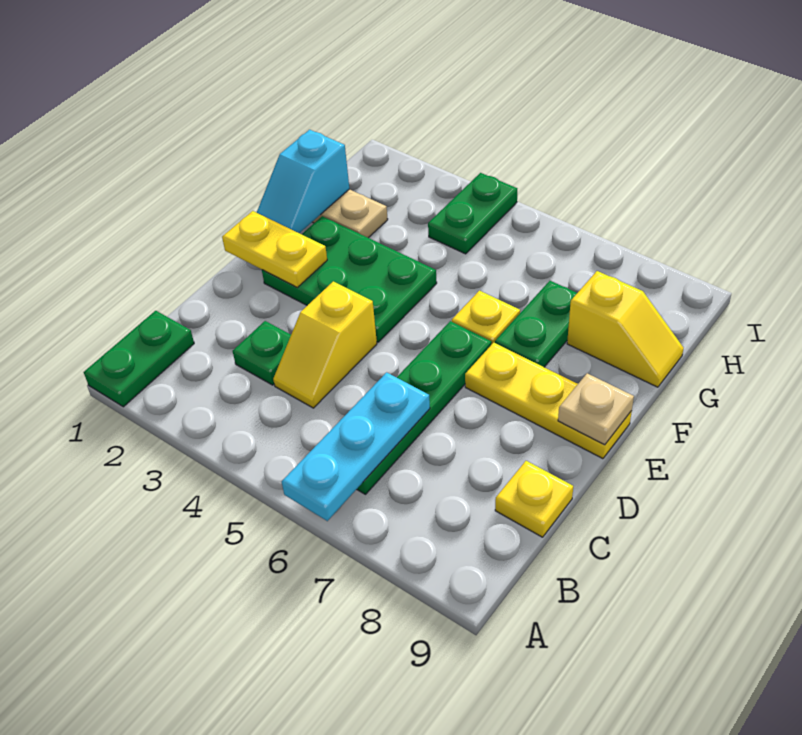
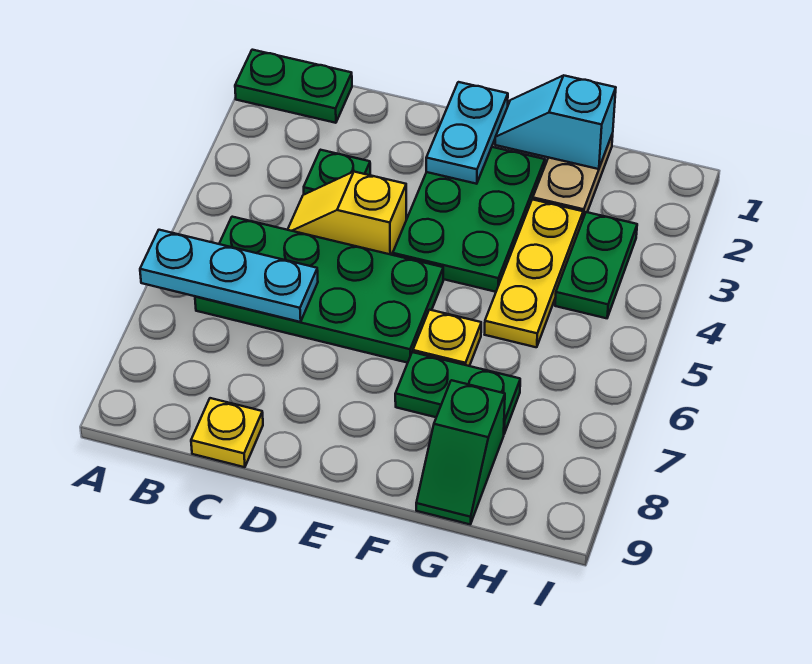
green 1x4 plate [357,321,492,494] -> green 2x4 plate [195,217,443,363]
yellow 1x2 plate [222,211,327,287] -> cyan 1x2 plate [426,82,508,184]
yellow 1x3 plate [465,343,632,459] -> yellow 1x3 plate moved to [485,199,583,347]
tan 1x1 plate [558,373,634,445] -> none
yellow 1x2 slope [567,271,684,387] -> green 1x2 slope [416,380,505,524]
green 1x2 plate [428,173,517,254] -> green 1x2 plate turned to [555,212,637,318]

